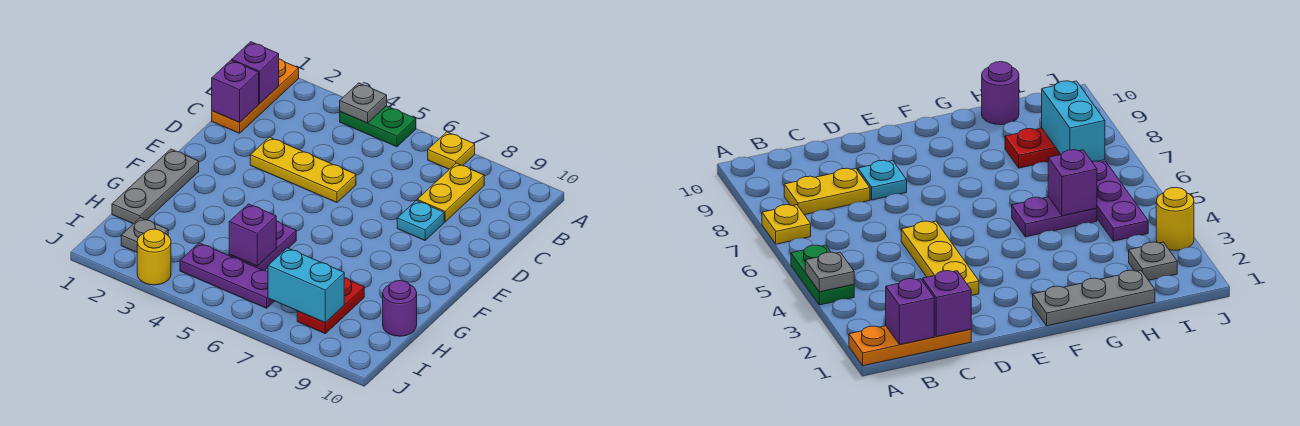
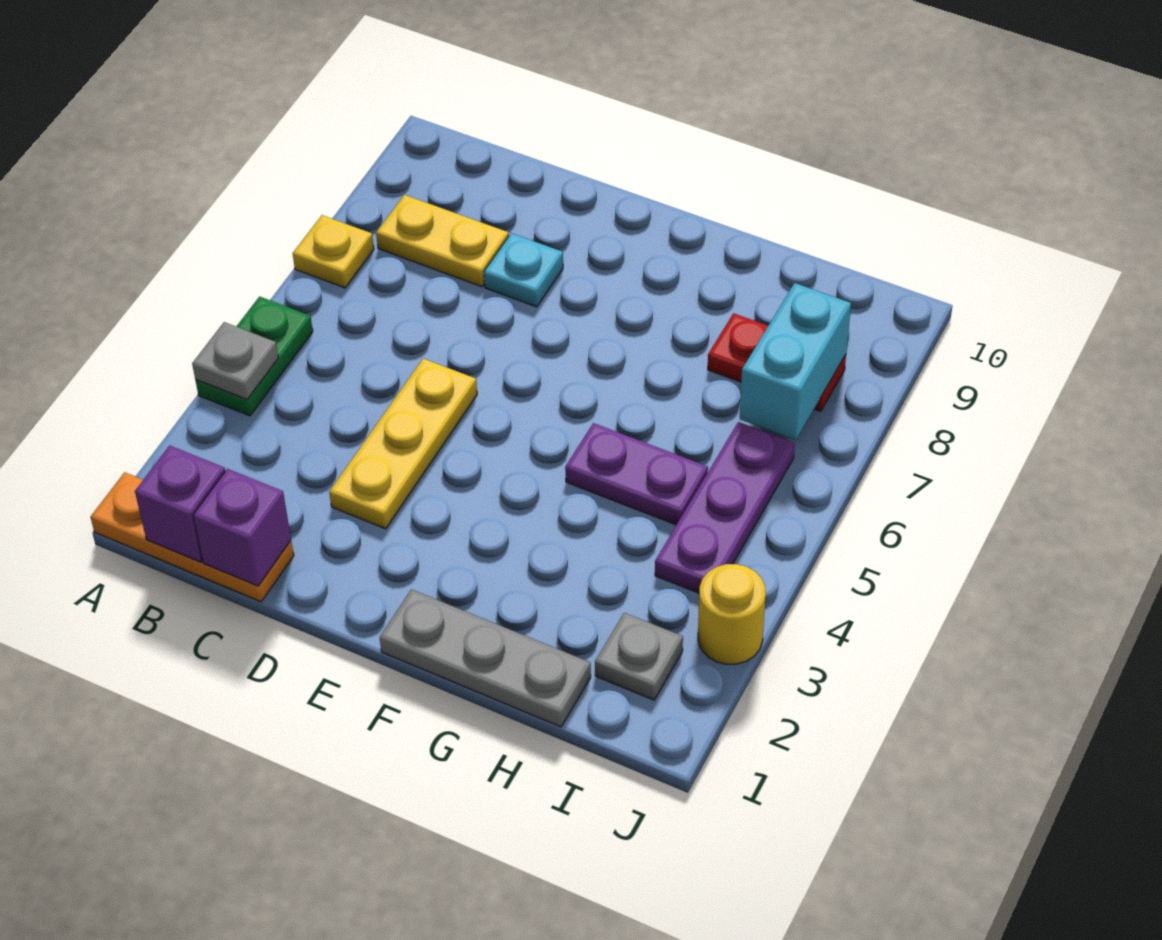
purple 1x1 brick [229,204,276,266] -> none
purple 1x1 round brick [383,280,417,336] -> none

